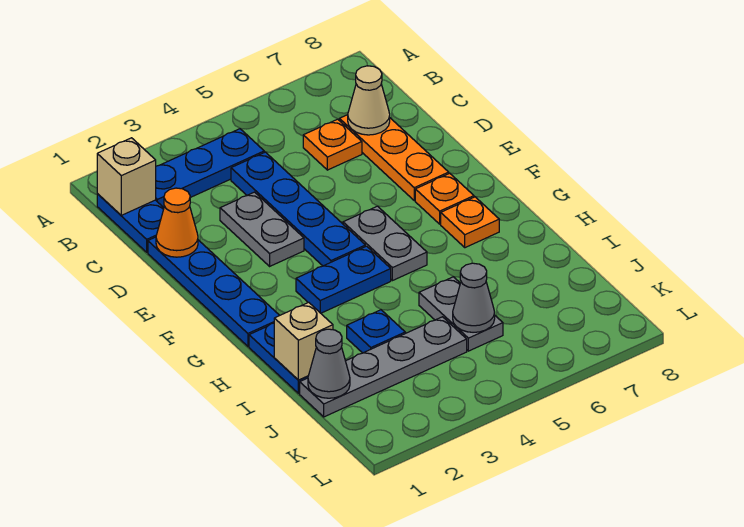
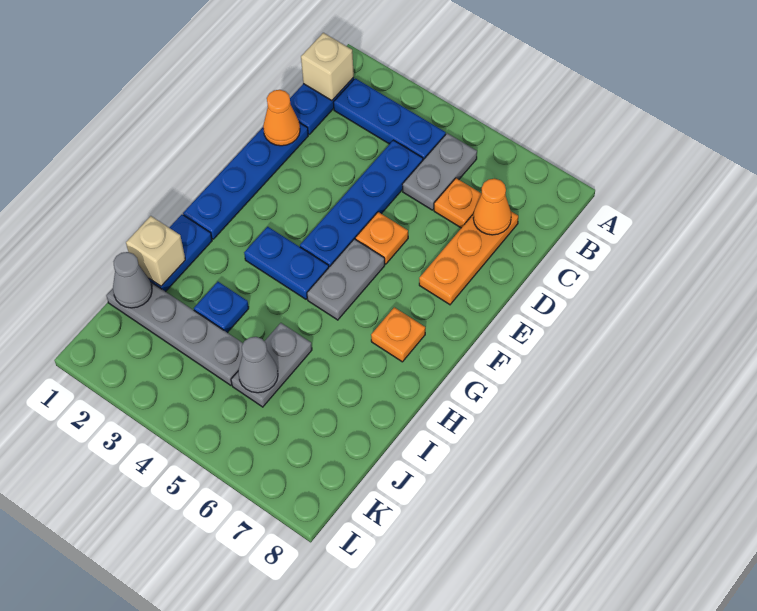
tan 1x1 cone [348,66,390,135] -> orange 1x1 cone [473,179,511,235]
grey 1x2 plate [220,192,304,266] -> grey 1x2 plate moved to [402,133,477,210]
orange 1x1 plate [415,173,474,224] -> orange 1x1 plate moved to [355,212,408,264]

